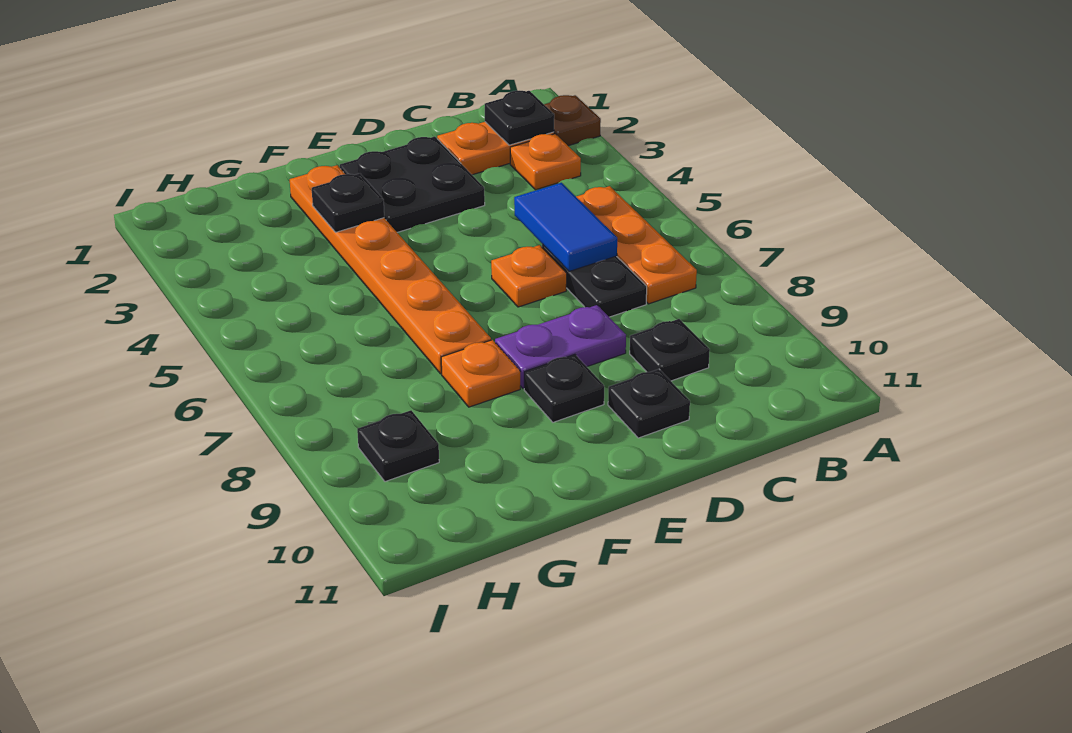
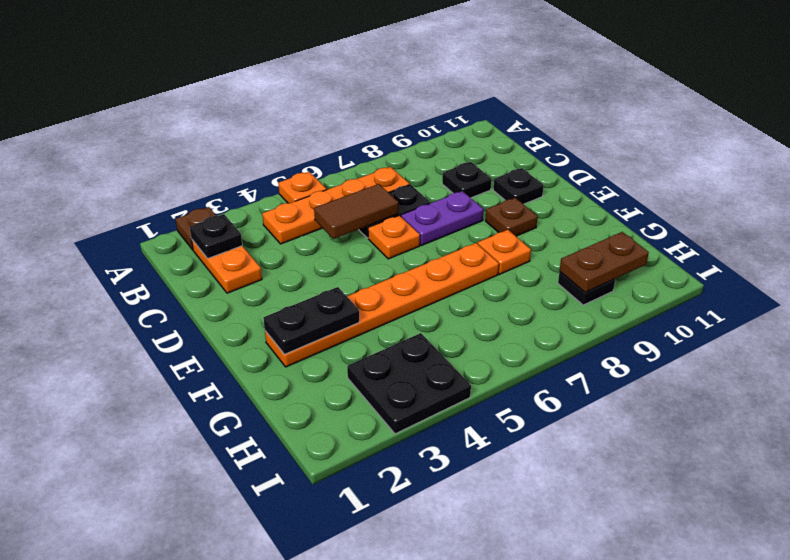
orange 1x1 plate [510,134,581,190] -> orange 1x1 plate moved to [278,172,327,203]
orange 1x3 plate [576,186,697,304] -> orange 1x4 plate [262,167,410,244]
blue 1x2 tile [514,183,617,271] -> brown 1x2 tile [314,184,398,239]
black 2x2 plate [340,137,485,232] -> black 2x2 plate moved to [347,333,471,434]
purple 1x2 plate [495,305,626,389] -> purple 1x2 plate turned to [401,191,484,246]
black 1x1 plate [524,354,604,422] -> brown 1x1 plate [485,198,538,236]
black 1x1 plate [312,173,384,232] -> black 1x2 plate [263,287,359,354]
none -> brown 1x2 plate [560,232,649,293]

